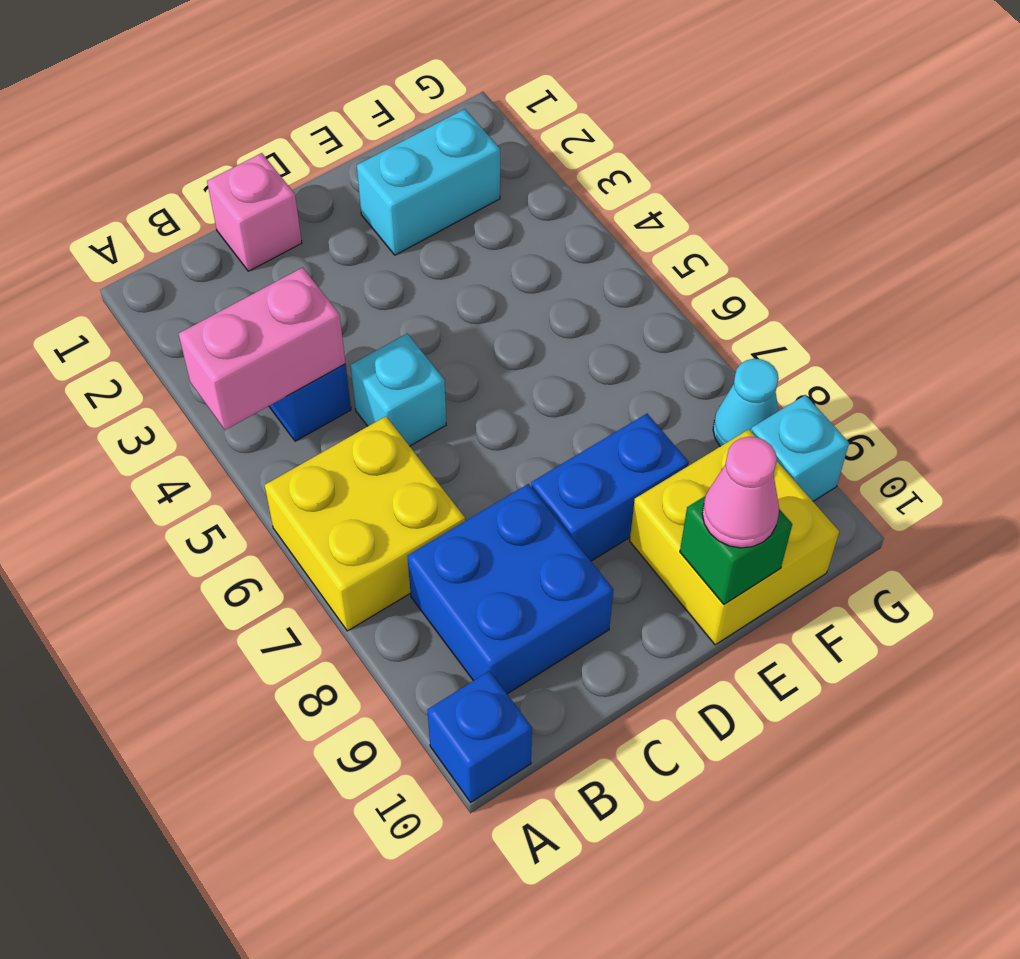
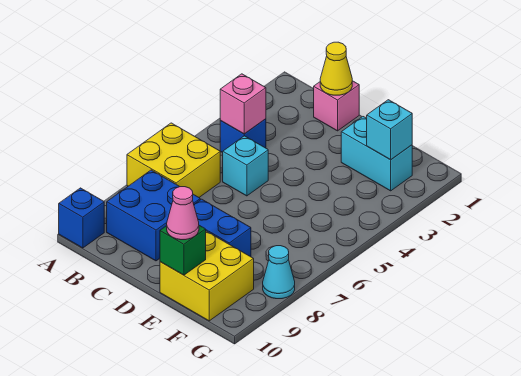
pink 1x2 brick [179,268,346,430] -> pink 1x1 brick [220,74,266,134]
none -> yellow 1x1 cone [320,42,352,95]
cyan 1x1 brick [751,395,849,501] -> cyan 1x1 brick moved to [367,100,412,160]

